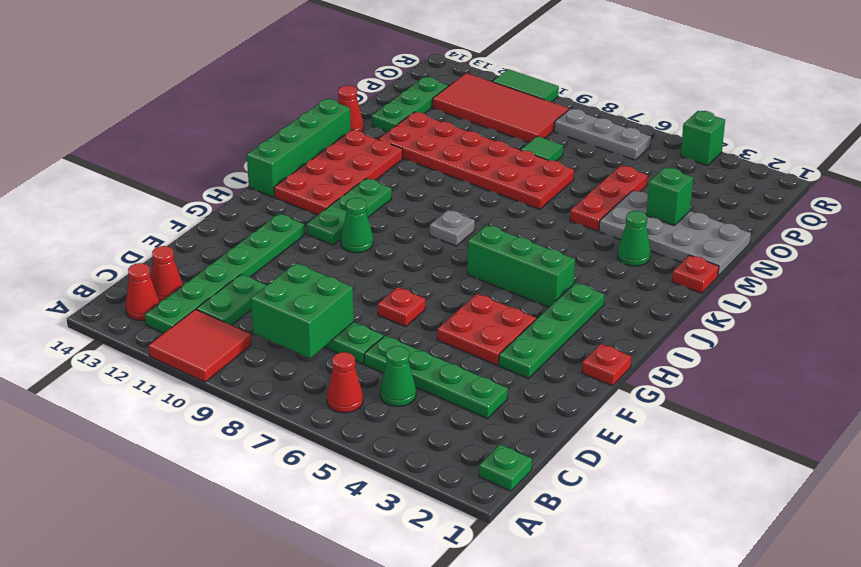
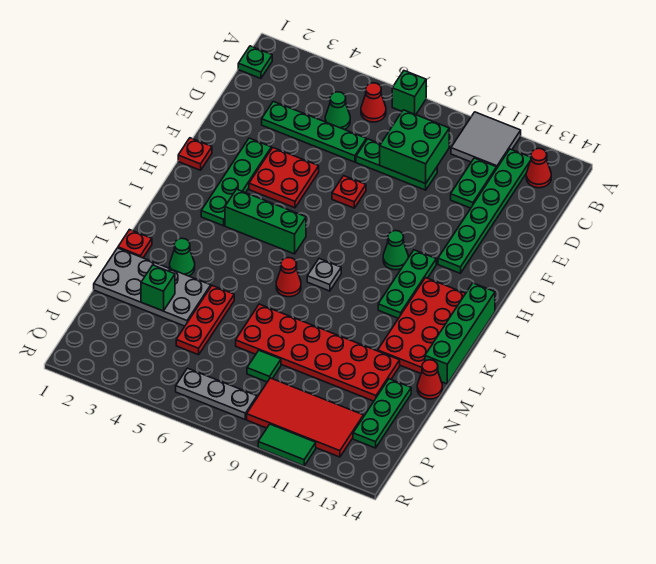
red 2x2 tile [148,309,251,382] -> grey 2x2 tile [451,112,521,168]
red 1x1 cone [151,246,183,302] -> red 1x1 cone moved to [276,258,301,297]
green 1x1 brick [680,111,725,166] -> green 1x1 brick moved to [392,71,426,115]

